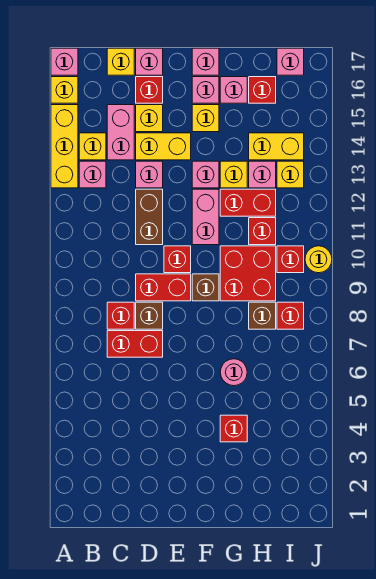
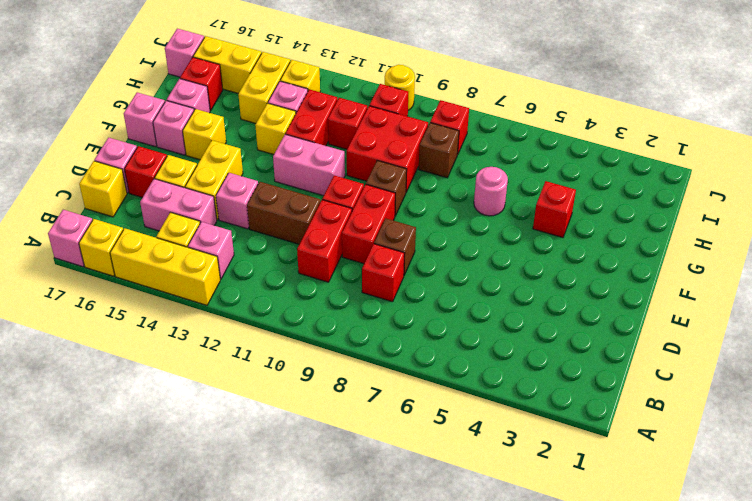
red 1x2 brick [107,331,163,357] -> red 1x2 brick moved to [297,200,352,282]
pink 1x1 brick [192,161,219,188] -> none
none -> yellow 1x2 brick [193,36,261,93]

